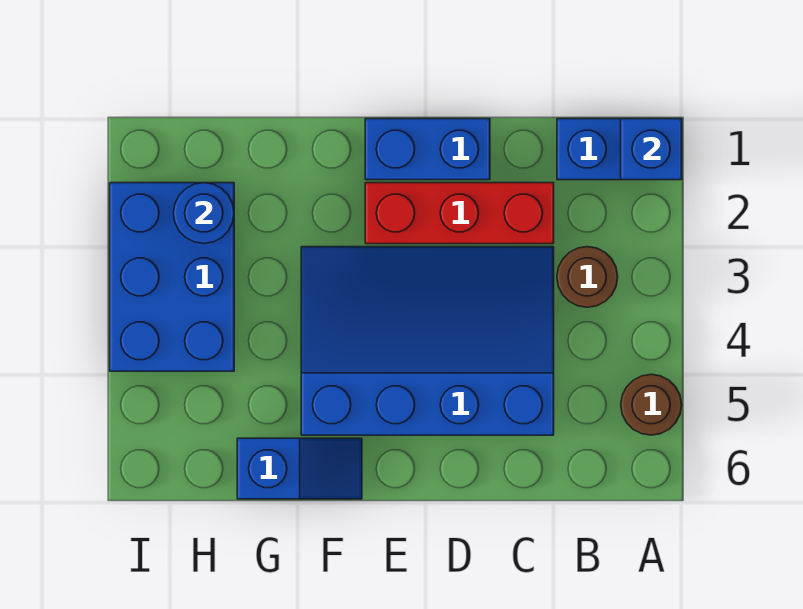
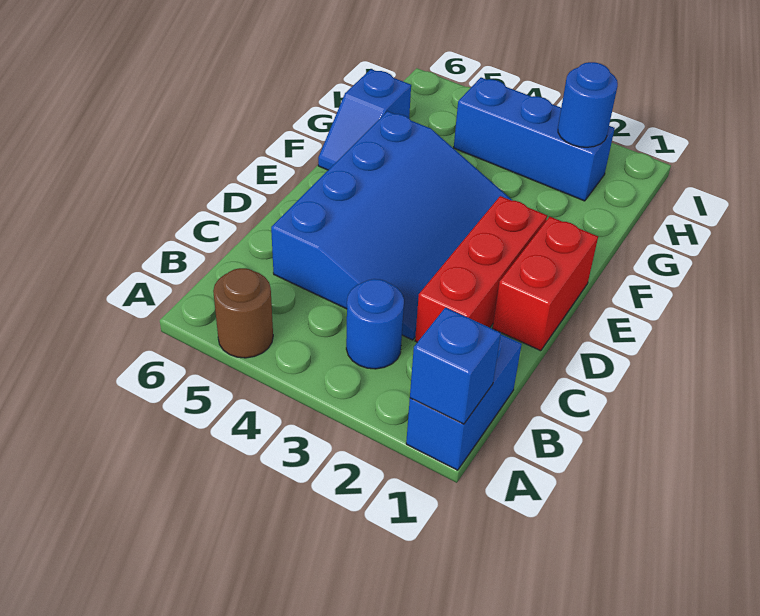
brown 1x1 round brick [557,247,618,307] -> blue 1x1 round brick [346,279,404,369]
blue 1x2 brick [365,119,490,180] -> red 1x2 brick [492,217,598,351]
blue 2x3 brick [110,183,234,371] -> blue 1x3 brick [454,78,615,201]

